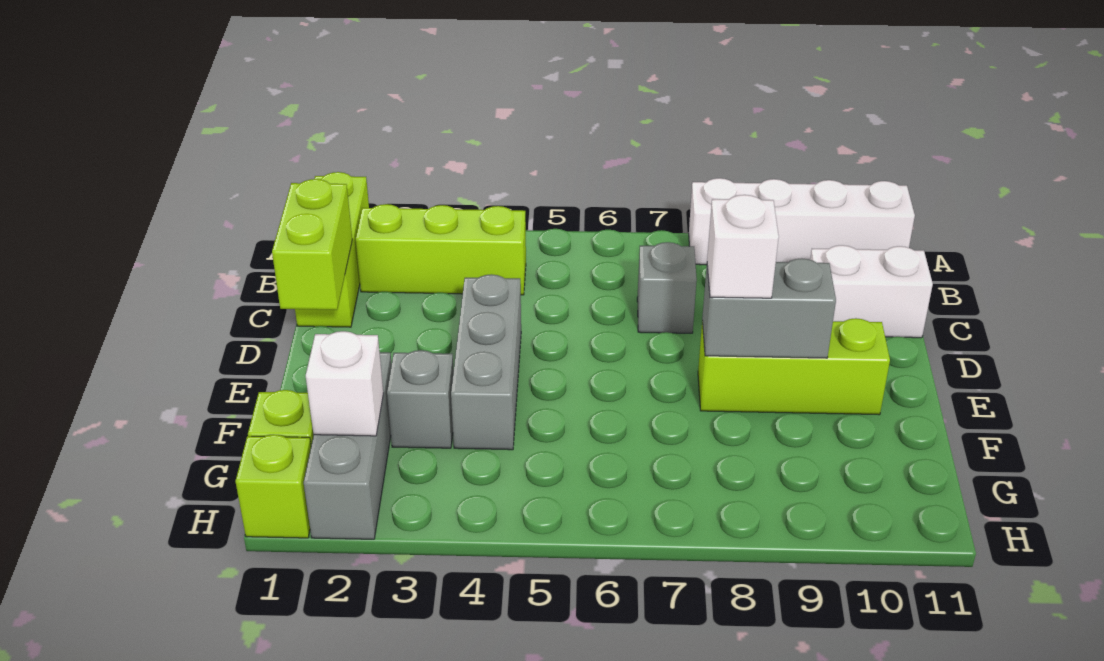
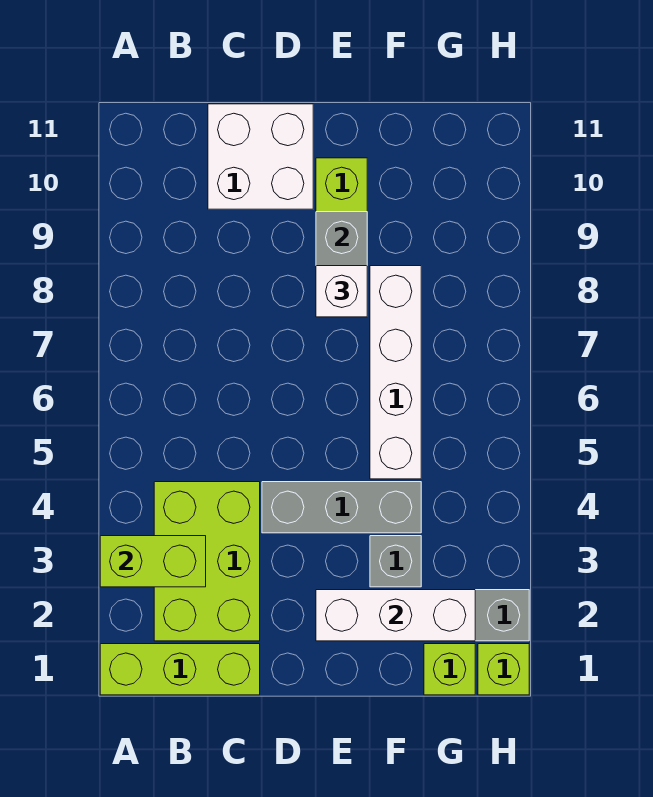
white 1x4 brick [689,178,915,265] -> white 1x4 brick moved to [370,266,421,479]
lime 1x3 brick [356,204,526,295] -> lime 2x3 brick [154,482,260,641]
lime 1x2 brick [272,179,352,310] -> lime 1x2 brick moved to [100,536,206,587]
grey 1x1 brick [637,242,697,333] -> none
white 1x2 brick [810,245,933,338] -> white 2x2 brick [208,104,313,209]
white 1x1 brick [306,331,383,436] -> white 1x3 brick [316,590,475,641]

